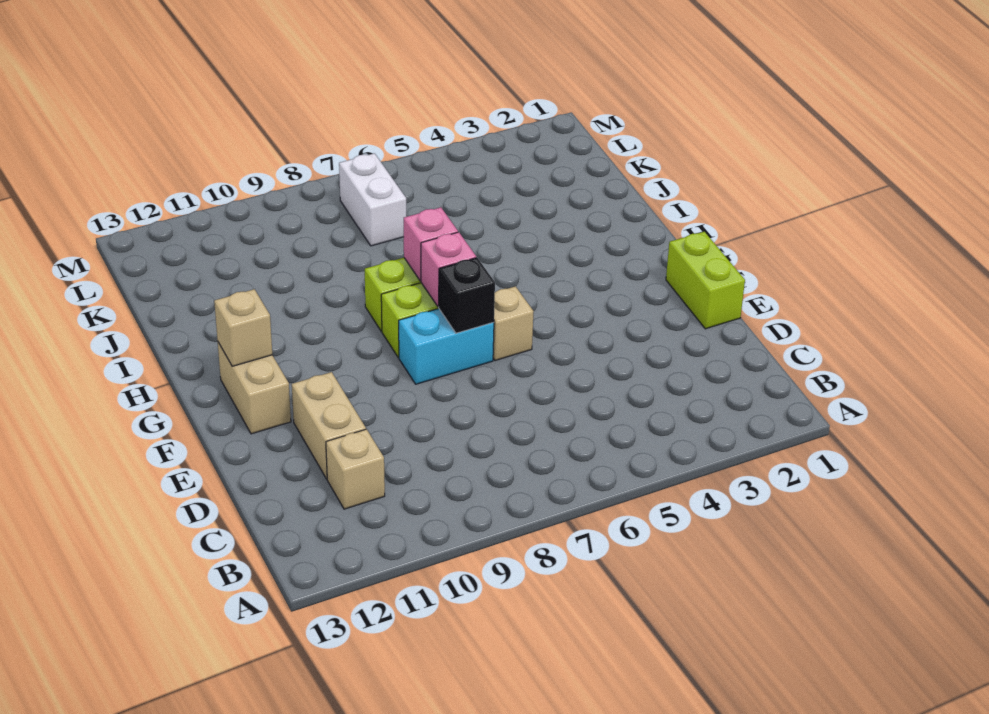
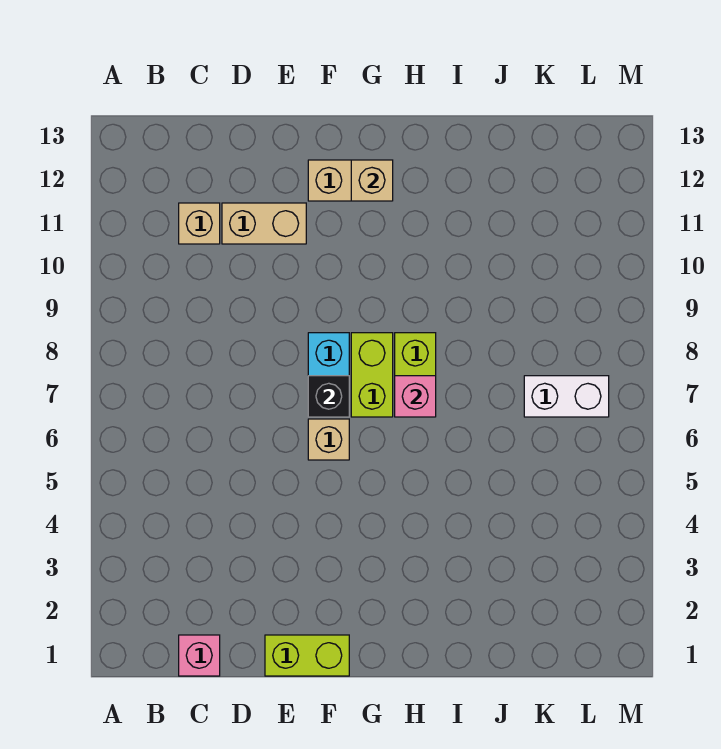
pink 1x1 brick [421,232,476,307] -> pink 1x1 brick moved to [179,635,220,676]

